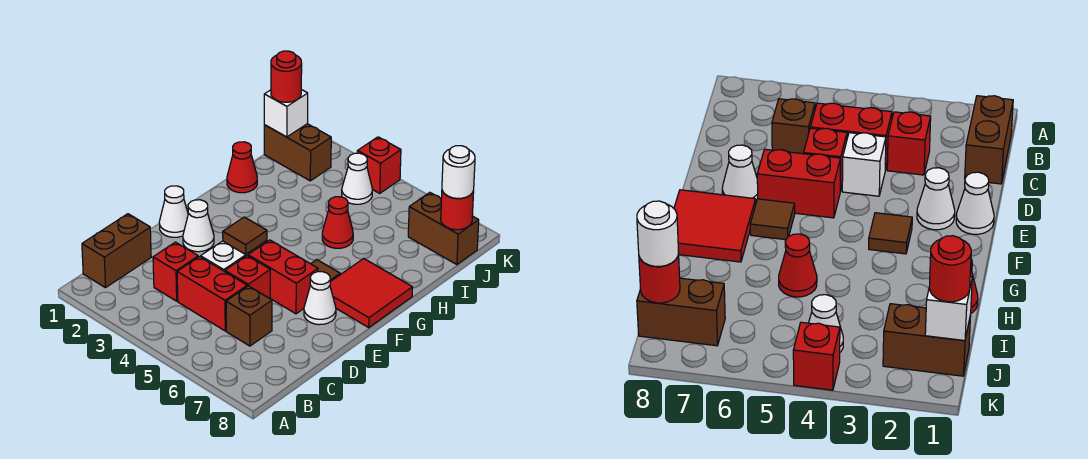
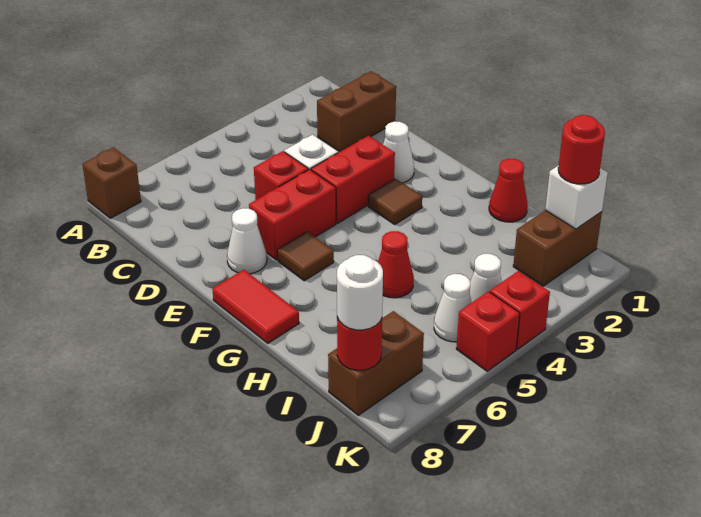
brown 1x2 brick [82,214,151,288] -> brown 1x2 brick turned to [317,71,396,152]
red 1x1 brick [153,242,198,301] -> red 1x1 brick moved to [456,291,520,371]
red 1x2 brick [177,257,247,331] -> red 1x2 brick moved to [311,136,395,223]
brown 1x1 brick [226,286,272,346] -> brown 1x1 brick moved to [82,148,141,218]
white 1x1 cone [159,186,188,237] -> white 1x1 cone moved to [434,274,472,342]
red 2x2 tile [330,259,413,327] -> red 1x2 tile [212,270,299,343]

